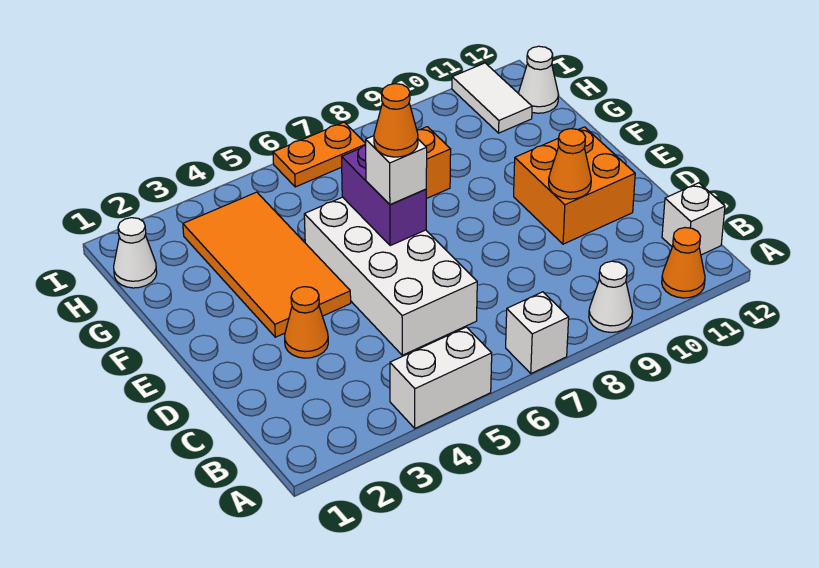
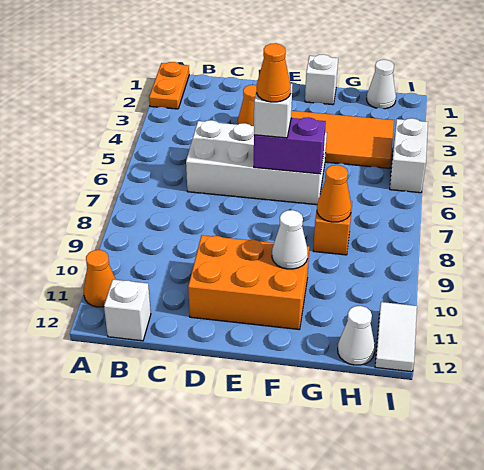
white 1x2 brick [390,327,492,428] -> white 1x2 brick moved to [390,118,428,193]
white 1x1 brick [506,292,569,373] -> white 1x1 brick moved to [305,54,338,105]
white 1x1 cone [589,261,633,332] -> white 1x1 cone moved to [272,210,308,269]
orange 2x2 brick [514,127,635,244] -> orange 2x3 brick [188,235,309,329]
orange 1x1 cone [549,129,591,199] -> orange 1x1 cone moved to [317,165,351,222]
white 1x2 tile [452,63,532,133] -> white 1x2 tile turned to [375,302,417,372]
orange 1x2 plate [273,122,366,187] -> orange 1x2 plate moved to [149,62,189,109]

